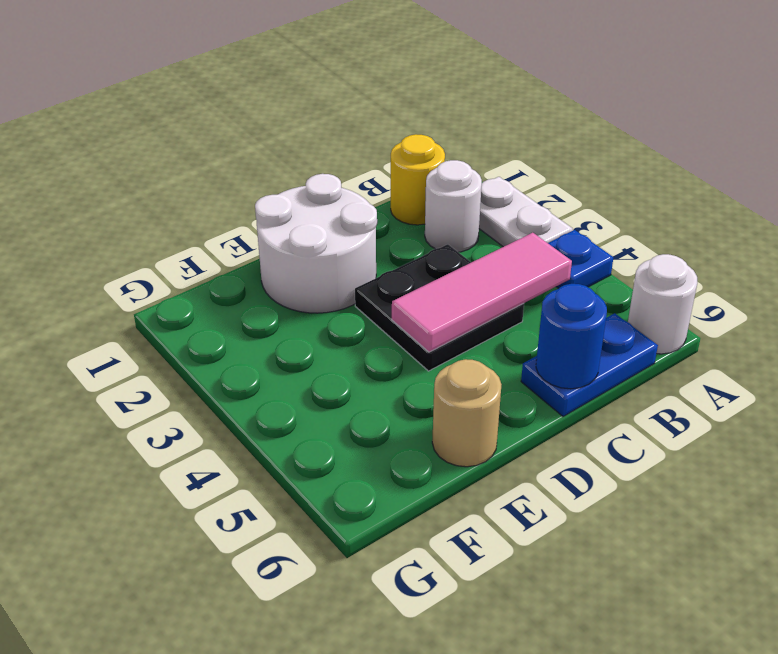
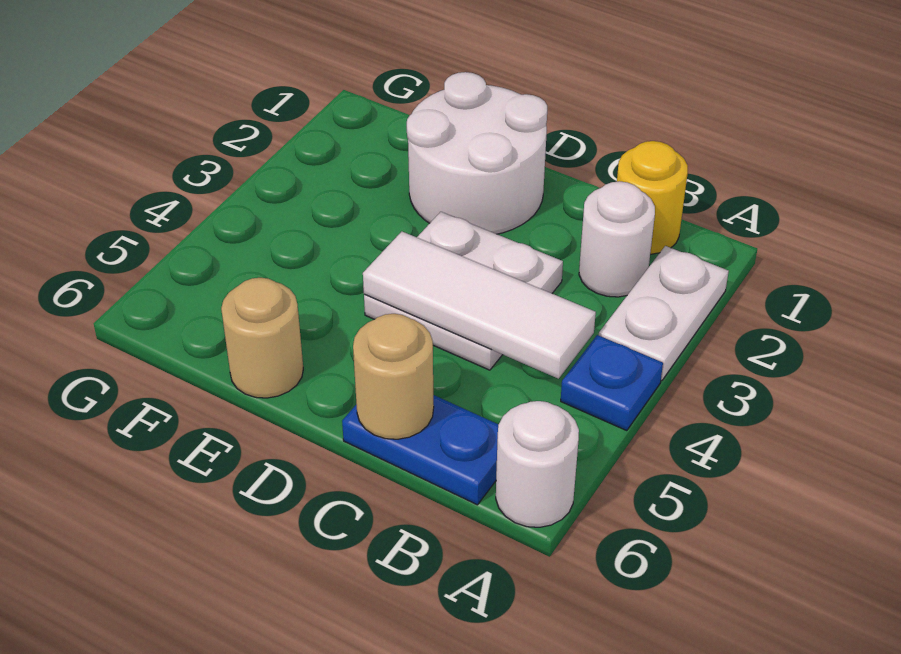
pink 1x3 tile [392,233,572,352] -> white 1x3 tile [363,232,596,379]
black 2x2 plate [355,244,524,371] -> white 2x2 plate [364,212,563,370]
blue 1x1 round brick [536,284,607,389] -> tan 1x1 round brick [353,314,434,439]

